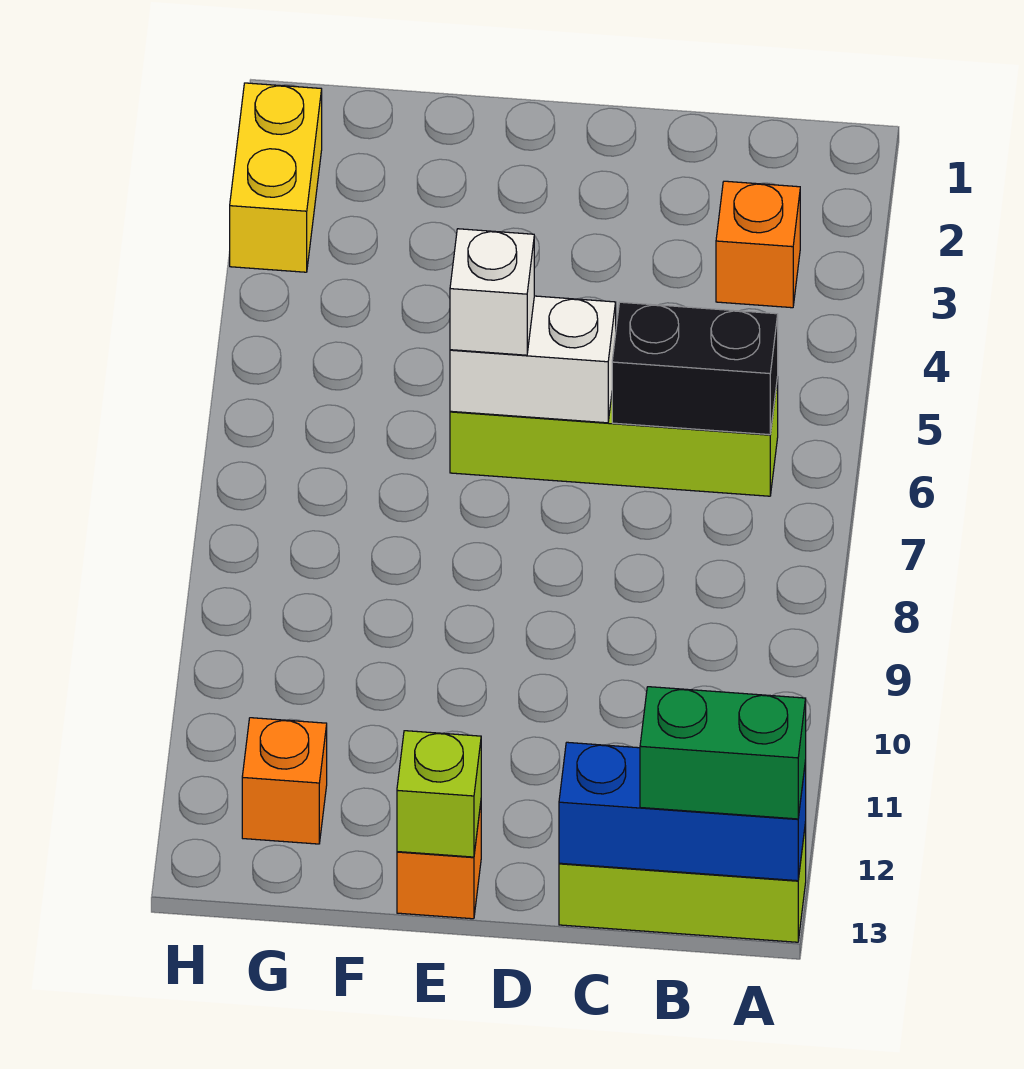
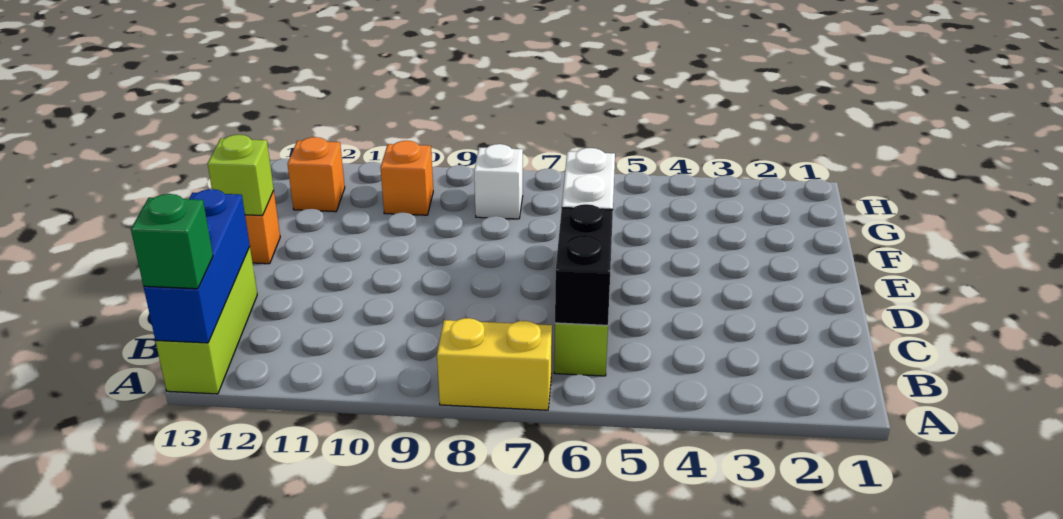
green 1x2 brick [640,687,806,819] -> green 1x1 brick [131,194,213,289]
orange 1x1 brick [716,181,800,308] -> orange 1x1 brick moved to [380,141,433,215]
white 1x1 brick [450,229,534,355] -> white 1x1 brick moved to [474,144,523,219]
yellow 1x2 brick [230,83,322,272] -> yellow 1x2 brick moved to [437,318,552,410]

